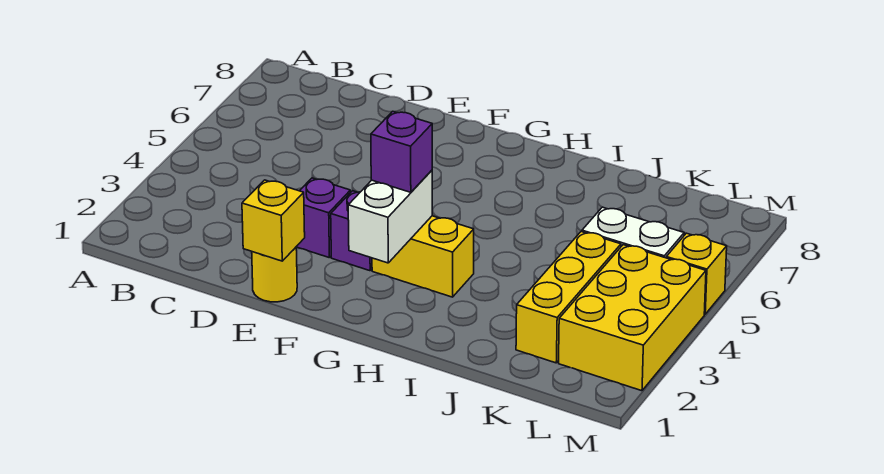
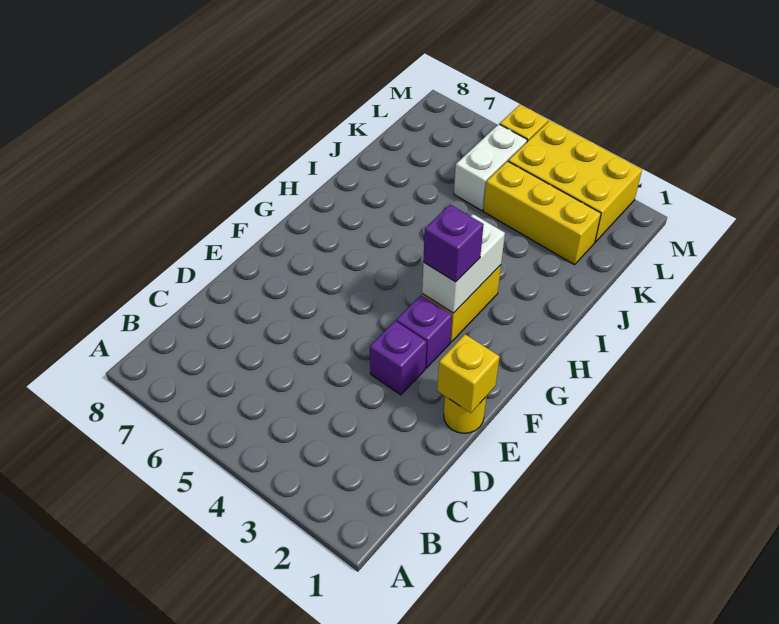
white 1x2 brick [348,170,432,263] -> white 1x2 brick turned to [422,214,505,313]

